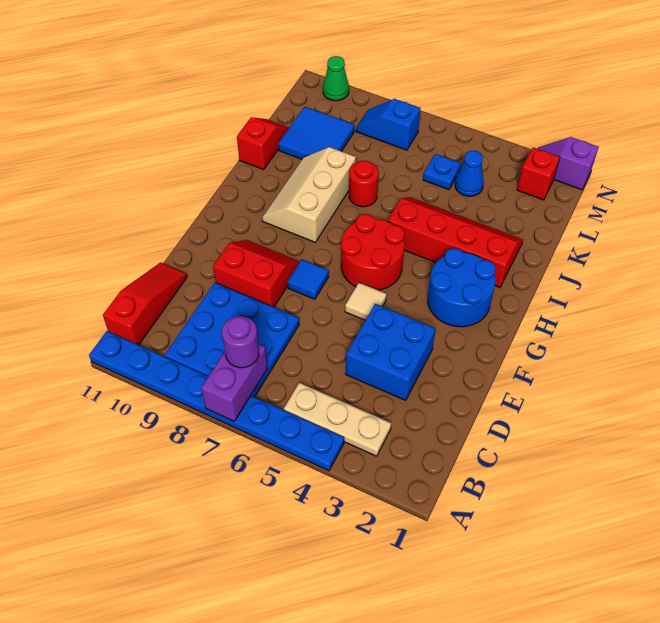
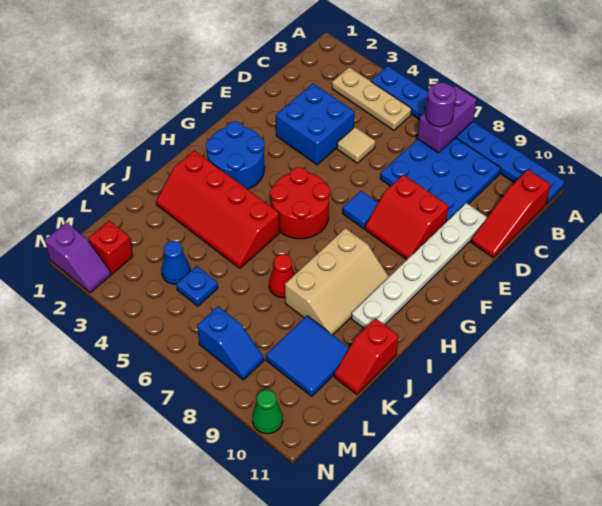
none -> white 1x6 plate [351,203,487,329]
tan 1x1 tile [345,283,387,320] -> tan 1x1 tile moved to [337,127,375,163]
red 1x1 round brick [349,161,379,207] -> red 1x1 cone [269,254,295,298]

